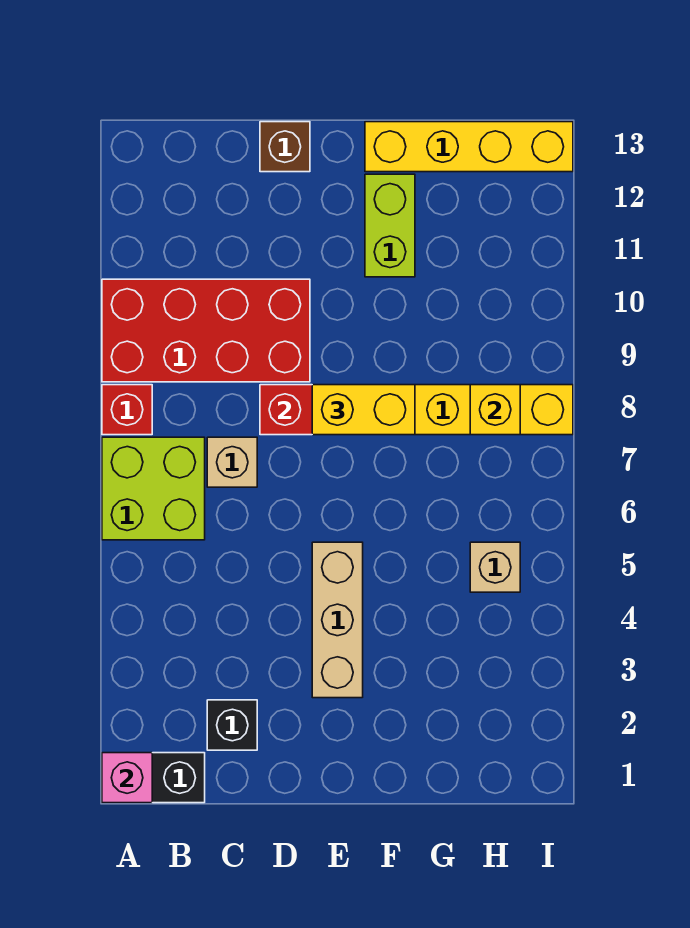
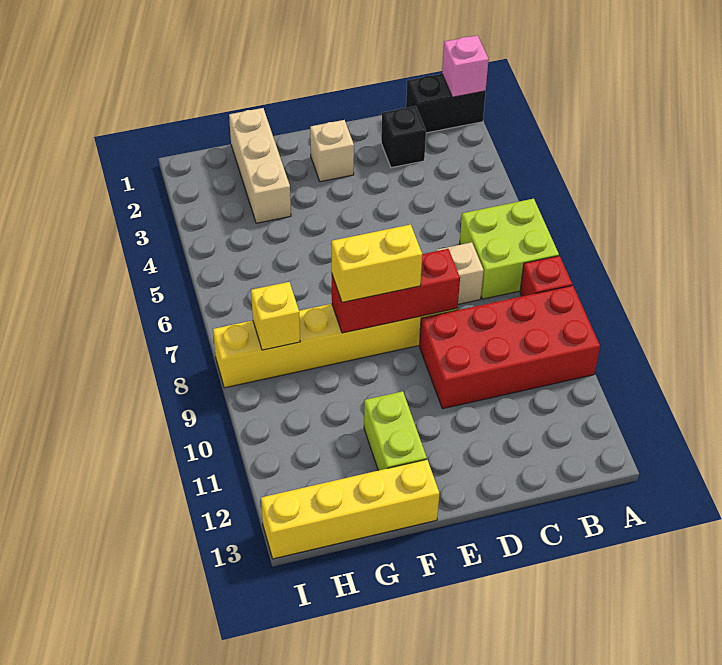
brown 1x1 brick [260,122,310,172] -> none
tan 1x3 brick [312,542,363,698] -> tan 1x3 brick moved to [229,108,291,223]
tan 1x1 brick [470,542,520,592] -> tan 1x1 brick moved to [310,120,354,182]

